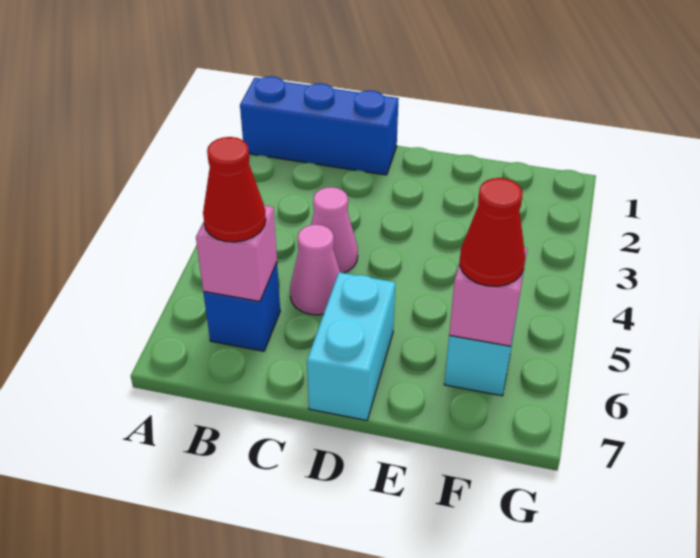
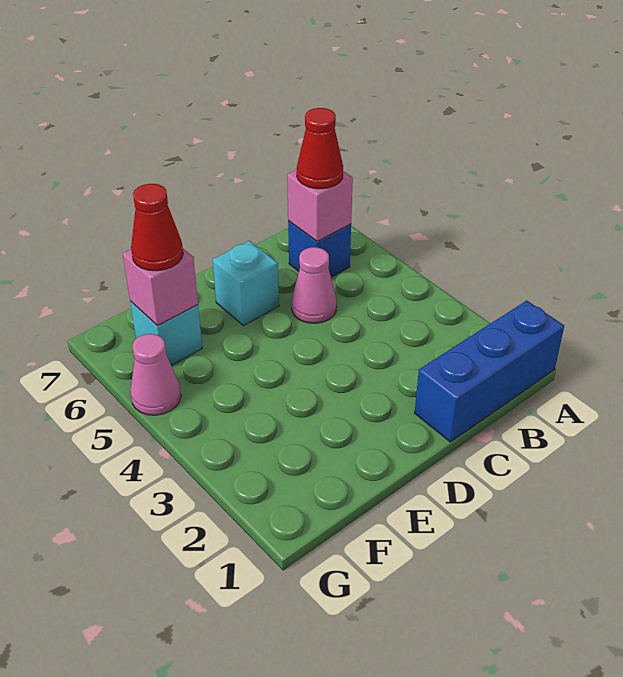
pink 1x1 cone [311,187,358,273] -> pink 1x1 cone moved to [130,334,181,415]
cyan 1x2 brick [307,272,395,420] -> cyan 1x1 brick [213,241,279,326]

